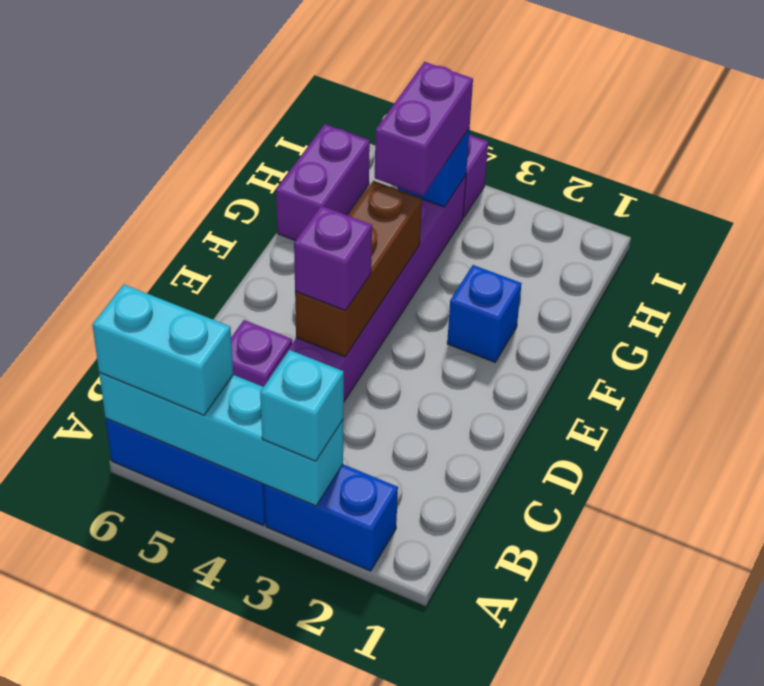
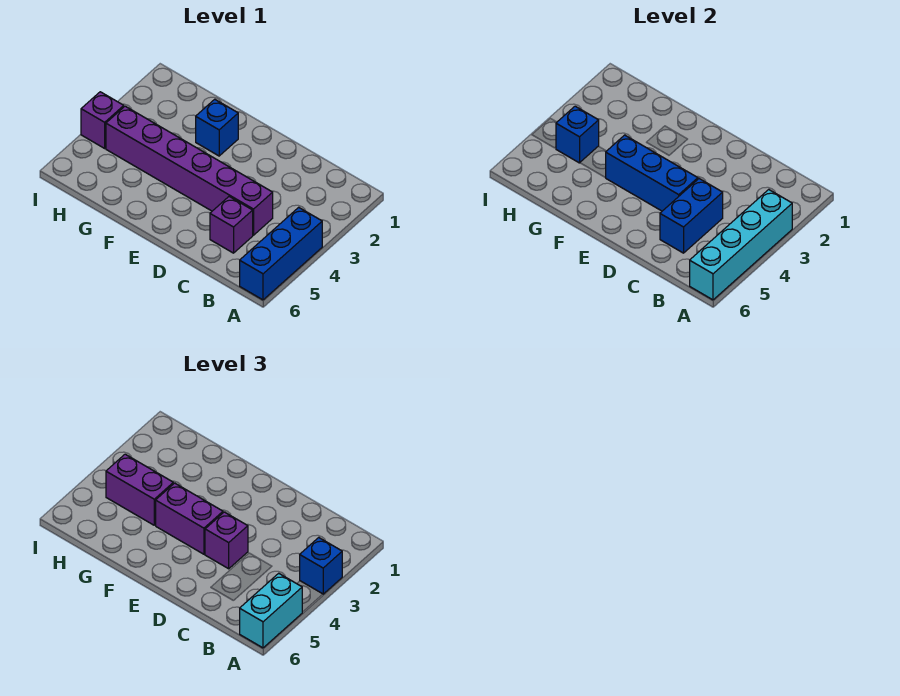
blue 1x2 brick [264,464,398,571] -> blue 1x2 brick moved to [660,179,723,253]
cyan 1x1 brick [260,350,344,461] -> blue 1x1 brick [300,538,342,594]
brown 1x3 brick [295,181,422,357] -> blue 1x3 brick [606,135,698,211]
purple 1x2 brick [276,124,370,241] -> purple 1x2 brick moved to [156,483,223,554]

